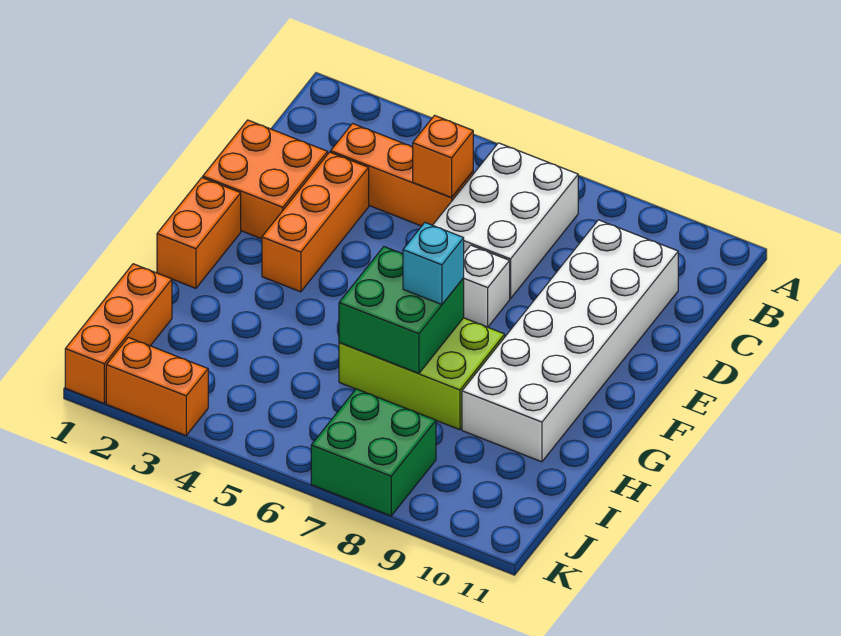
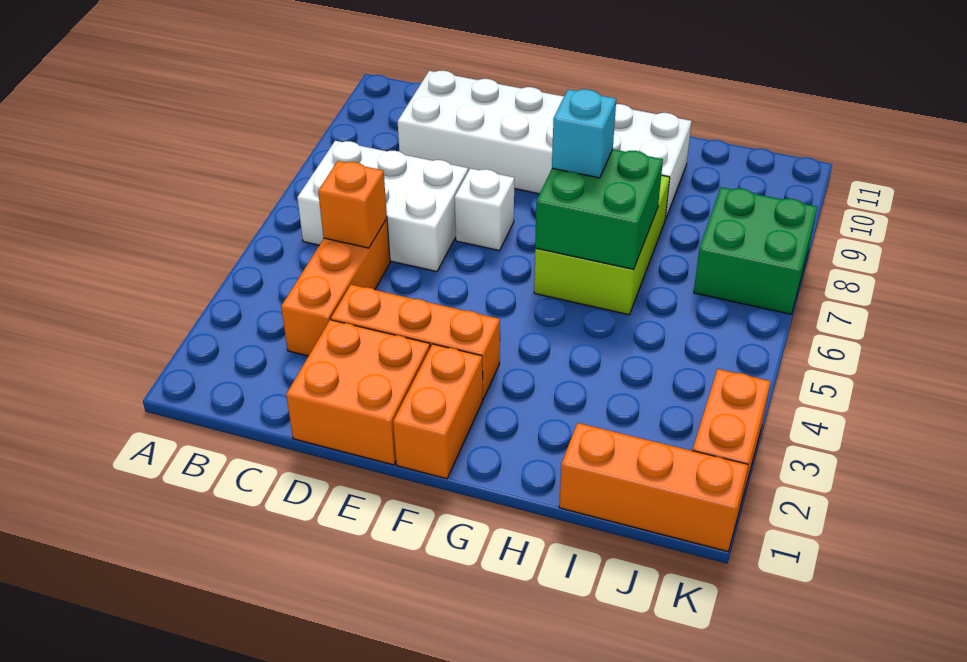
orange 1x2 brick [157,178,241,288] -> orange 1x2 brick turned to [393,344,483,479]

